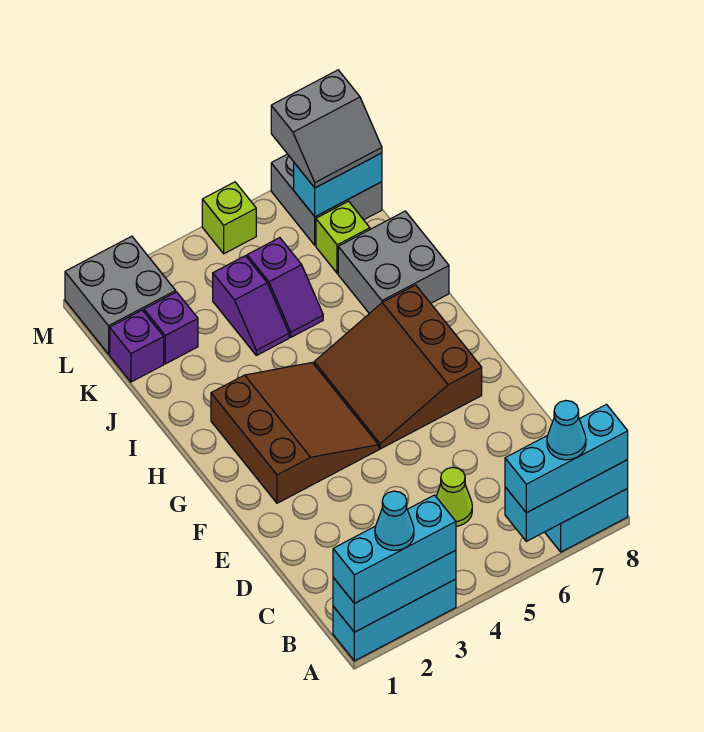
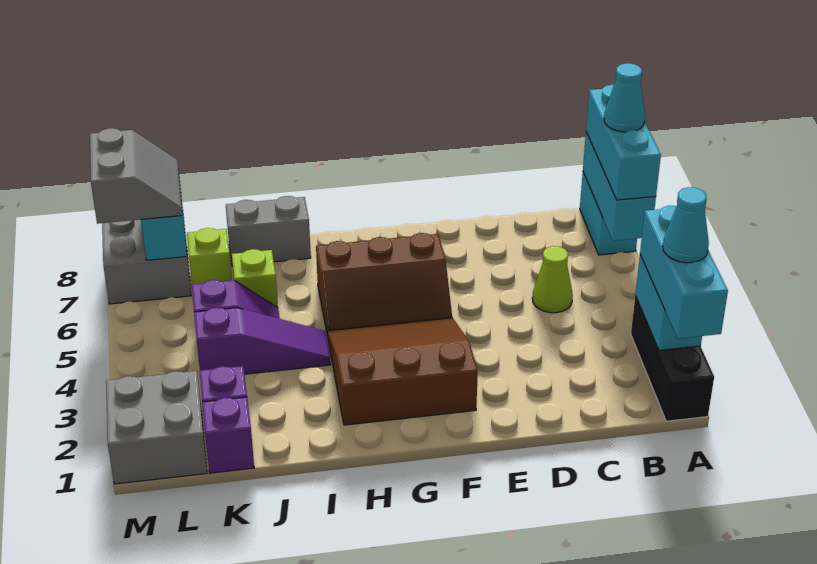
cyan 1x3 brick [333,579,456,661] -> black 1x3 brick [631,296,714,421]
cyan 1x3 brick [333,550,456,632] -> cyan 1x2 brick [635,255,702,350]
brown 3x3 slope [314,285,482,449] -> brown 2x3 slope [316,233,452,336]
grey 2x2 brick [338,211,449,314] -> grey 1x2 brick [226,196,311,266]
purple 1x2 slope [213,256,289,356] -> purple 1x3 slope [194,308,331,374]
lime 1x1 brick [202,182,256,254] -> lime 1x1 brick moved to [232,249,278,308]

